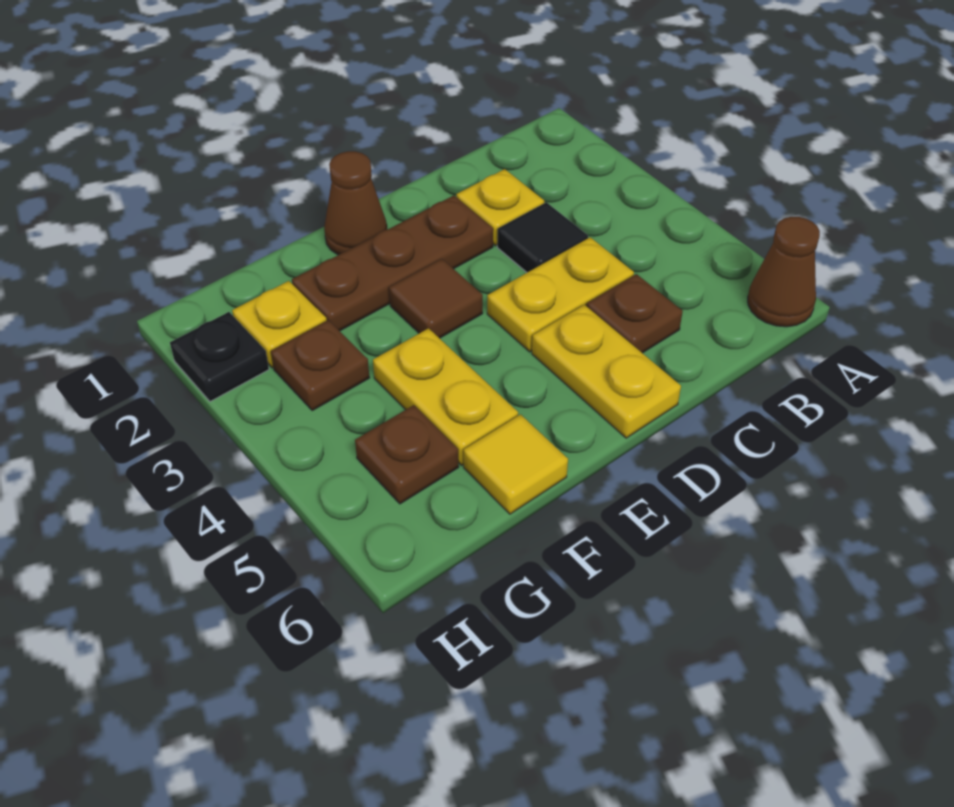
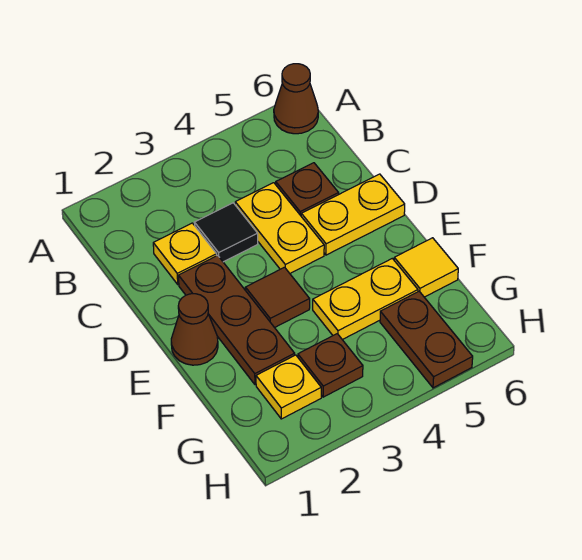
brown 1x1 plate [355,405,459,504] -> brown 1x2 plate [380,291,473,388]
black 1x1 plate [170,312,269,402] -> none

